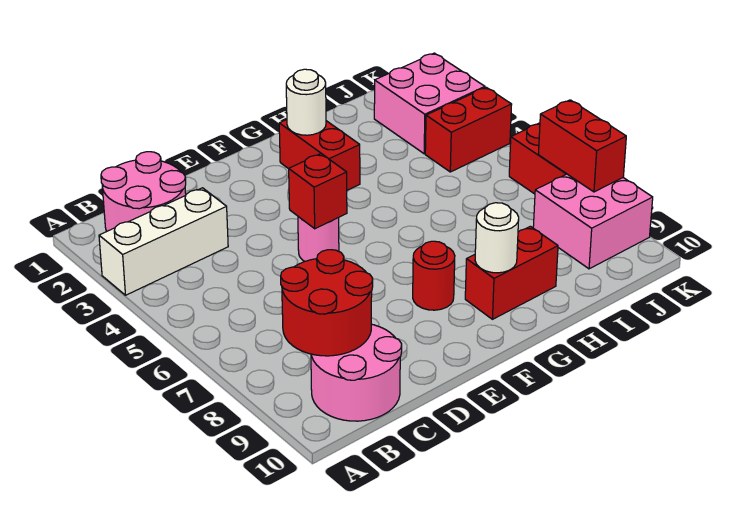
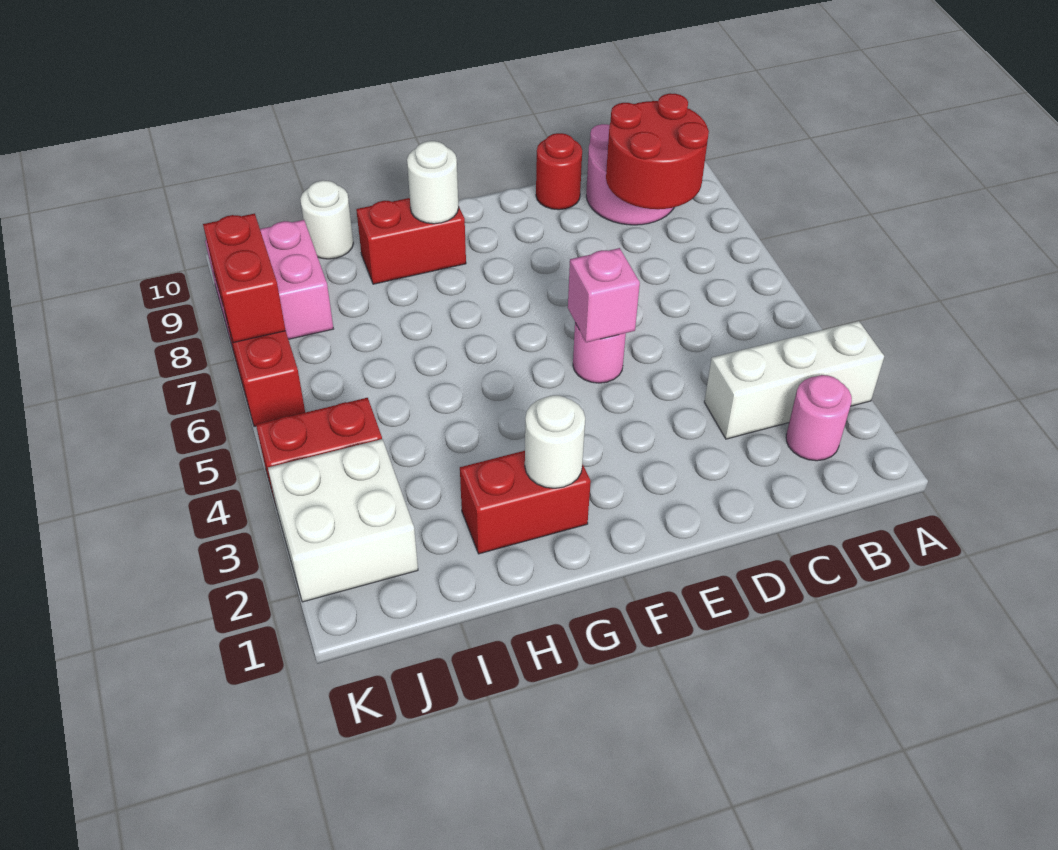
pink 2x2 round brick [101,152,186,231] -> pink 1x1 round brick [786,375,852,461]
red 1x1 brick [289,154,347,229] -> pink 1x1 brick [568,248,640,342]
red 1x1 round brick [413,241,455,310] -> red 1x1 round brick moved to [536,133,582,210]
red 1x2 brick [279,120,360,190] -> red 1x2 brick turned to [460,451,591,554]
none -> white 1x1 round brick [300,180,353,259]
pink 2x2 brick [374,53,485,154] -> white 2x2 brick [268,439,418,602]

